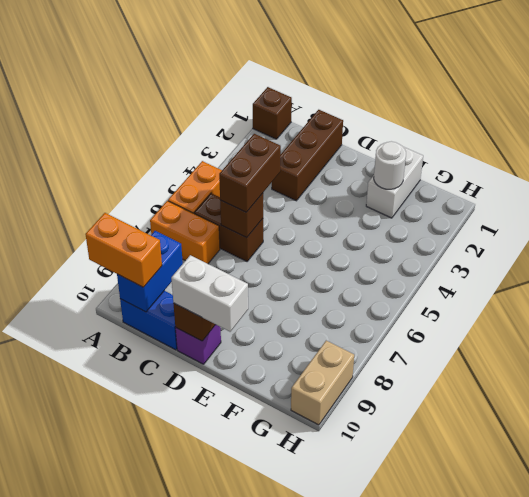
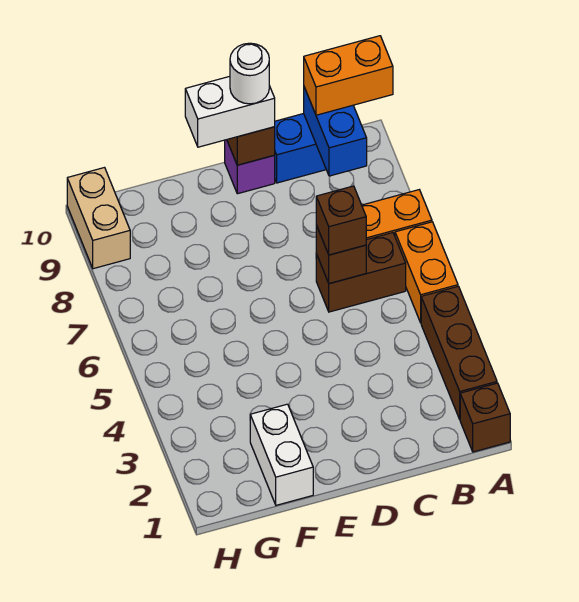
brown 1x3 brick [272,110,343,201] -> brown 1x3 brick moved to [421,286,497,419]
brown 1x2 brick [219,134,281,212] -> brown 1x1 brick [316,186,366,255]
white 1x1 round brick [374,141,406,189] -> white 1x1 round brick moved to [230,43,269,104]

